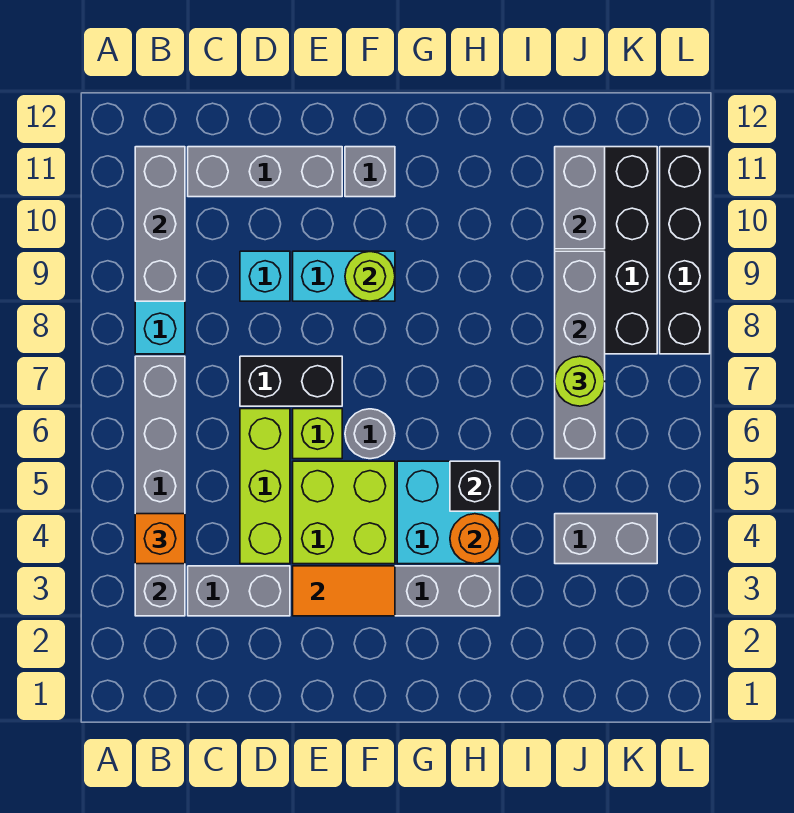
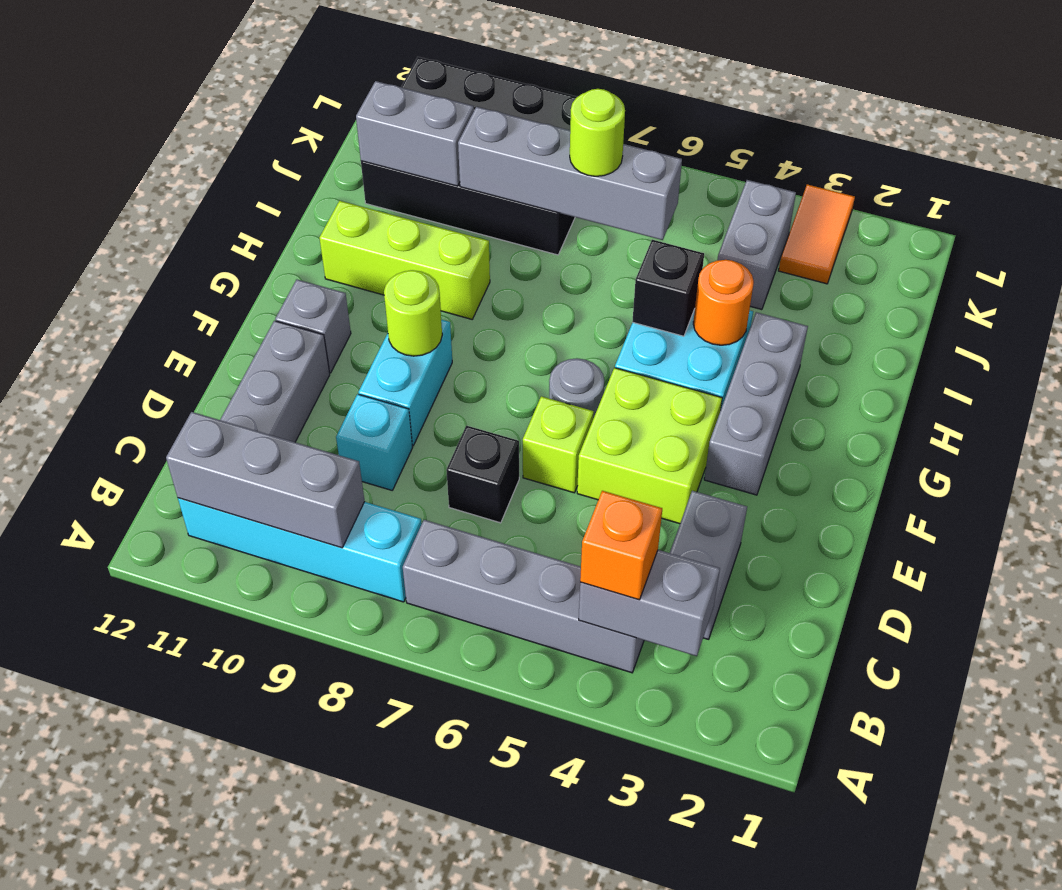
lime 1x3 brick [240,409,290,564] -> lime 1x3 brick moved to [319,201,490,319]
black 1x2 brick [240,356,342,406] -> black 1x1 brick [446,426,519,523]
orange 1x2 tile [293,566,395,616] -> orange 1x2 tile moved to [779,184,855,284]

